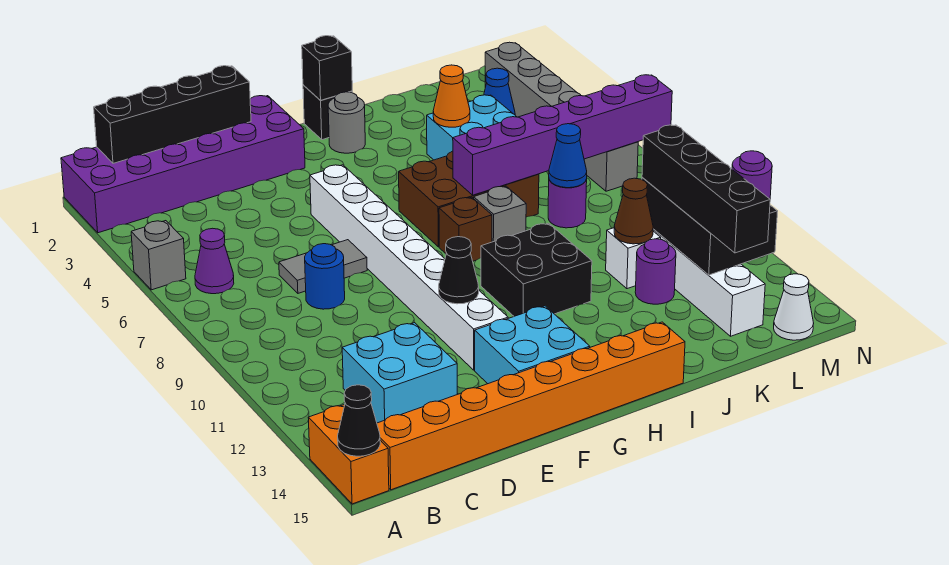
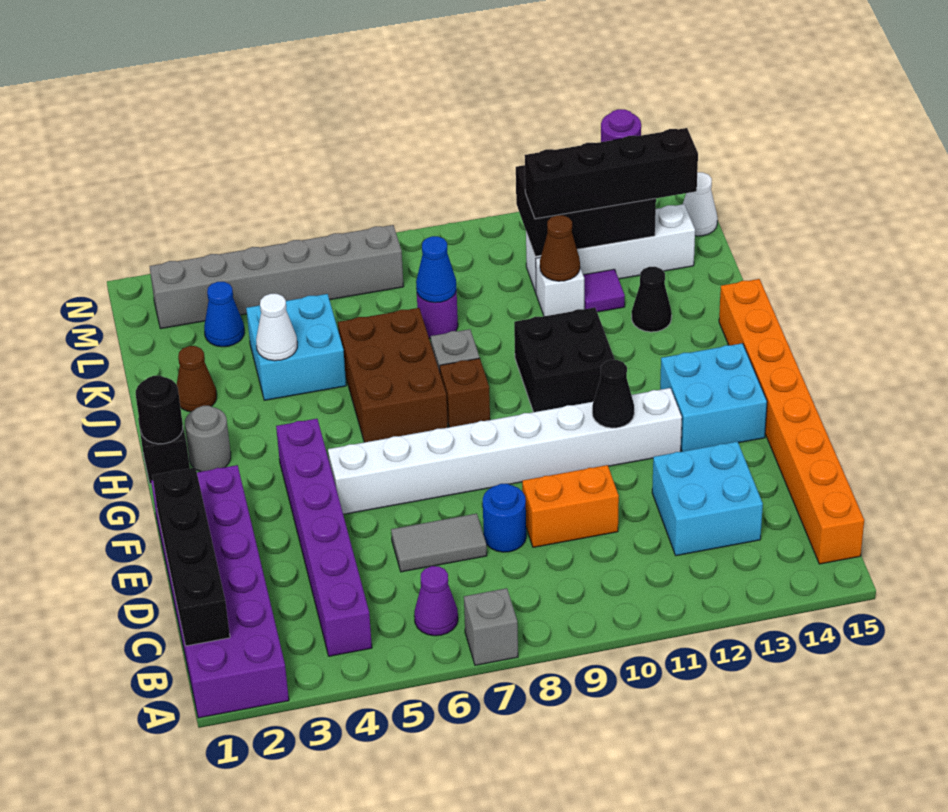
grey 1x1 brick [131,221,186,290] -> grey 1x1 brick moved to [464,588,518,665]
orange 1x2 brick [308,405,389,504] -> orange 1x2 brick moved to [522,465,619,547]
black 1x1 cone [338,385,380,456] -> black 1x1 cone moved to [632,267,672,332]
grey 1x2 tile [279,240,367,293] -> grey 1x2 tile turned to [391,514,487,572]
black 1x1 brick [302,36,352,100] -> black 1x1 round brick [136,376,183,444]
purple 1x6 brick [453,75,672,195] -> purple 1x6 brick moved to [276,419,372,656]
none -> brown 1x1 cone [177,346,217,412]
orange 1x1 cone [433,65,470,127] -> white 1x1 cone [256,294,297,361]
purple 1x1 round brick [635,239,676,304] -> purple 1x1 tile [583,269,625,312]

